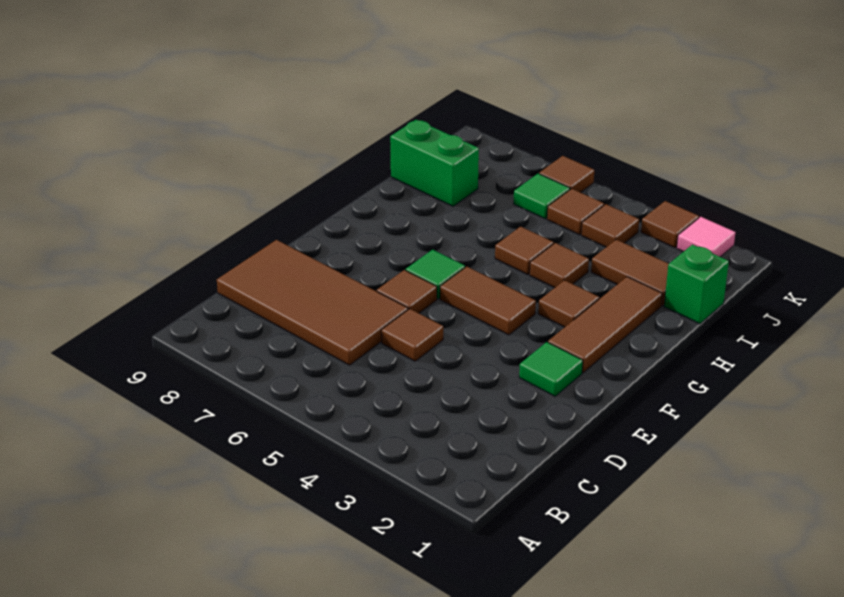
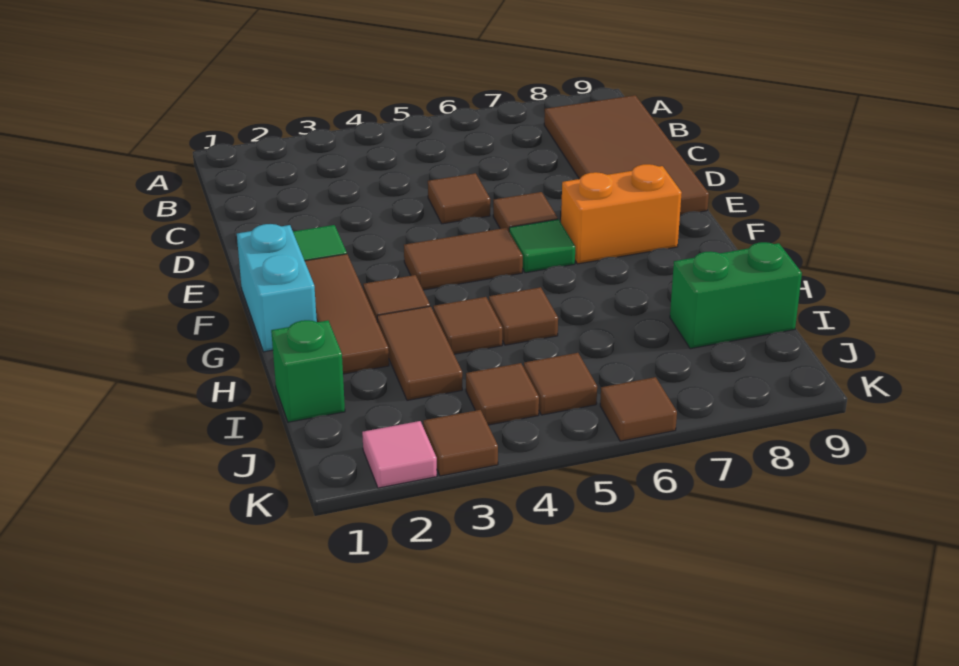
brown 2x4 tile [217,240,408,365] -> brown 2x4 tile turned to [544,95,709,215]
none -> cyan 1x2 brick [237,224,317,352]
none -> orange 1x2 brick [561,164,682,264]
brown 1x2 tile [591,240,669,306] -> brown 1x2 tile turned to [377,306,462,400]
green 1x1 tile [514,174,570,219] -> none

